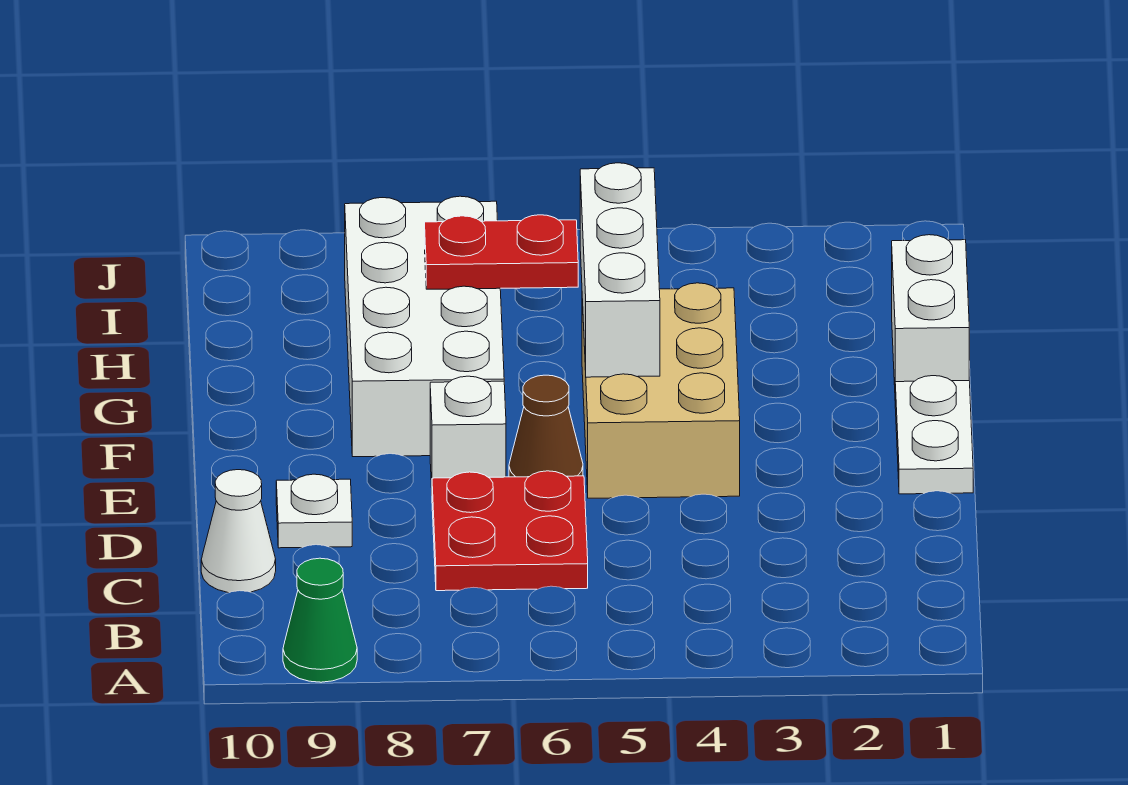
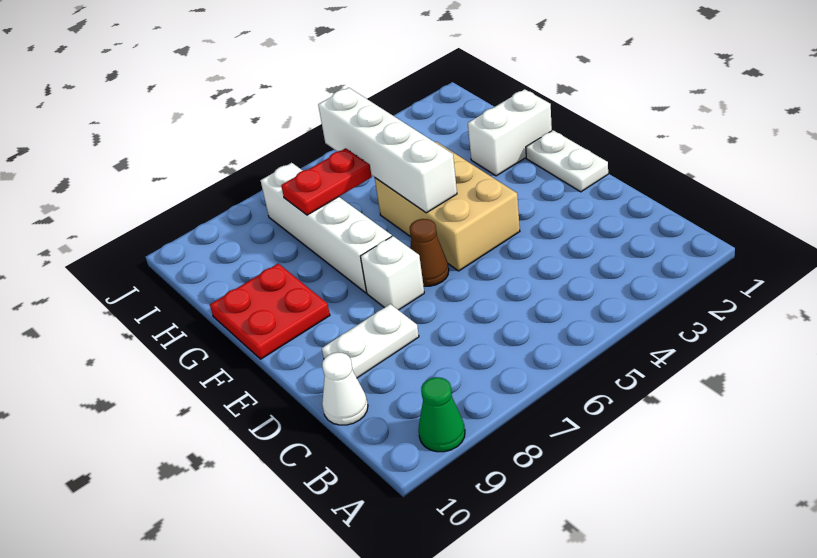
red 2x2 plate [432,471,588,591] -> red 2x2 plate moved to [210,264,330,359]
white 1x1 plate [276,474,352,548] -> white 1x2 plate [322,304,419,378]
white 1x3 brick [580,163,660,377] -> white 1x4 brick [318,88,457,213]
white 2x4 brick [345,196,504,457] -> white 1x4 brick [261,163,392,293]
white 1x2 brick [892,235,969,385] -> white 1x2 brick turned to [468,89,552,176]

